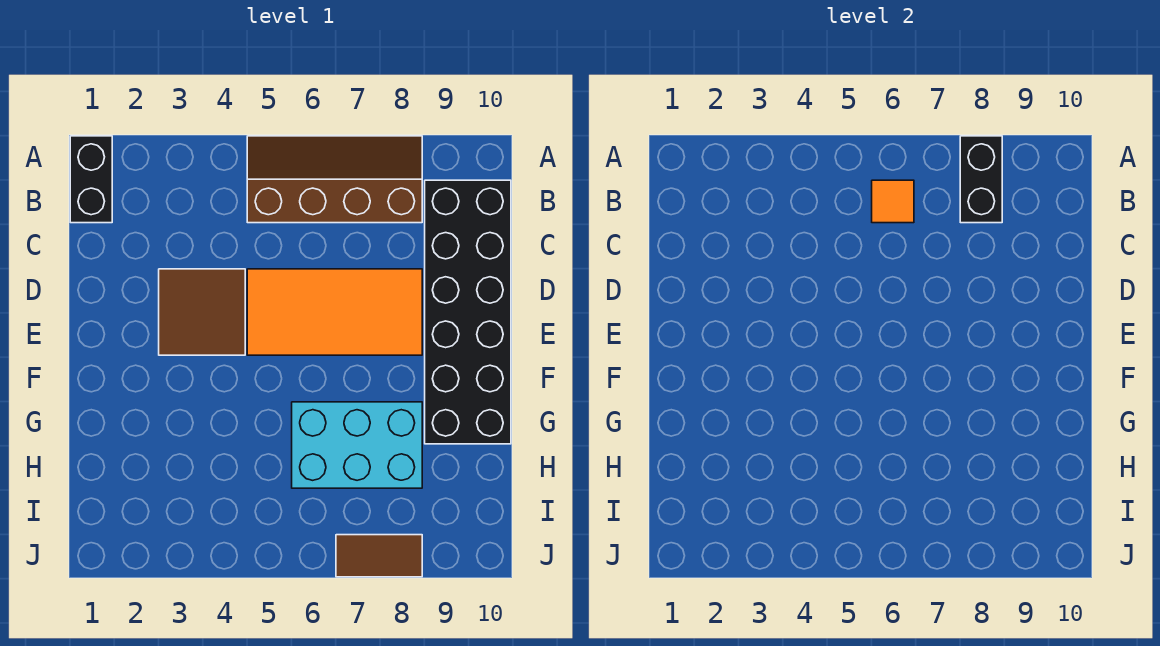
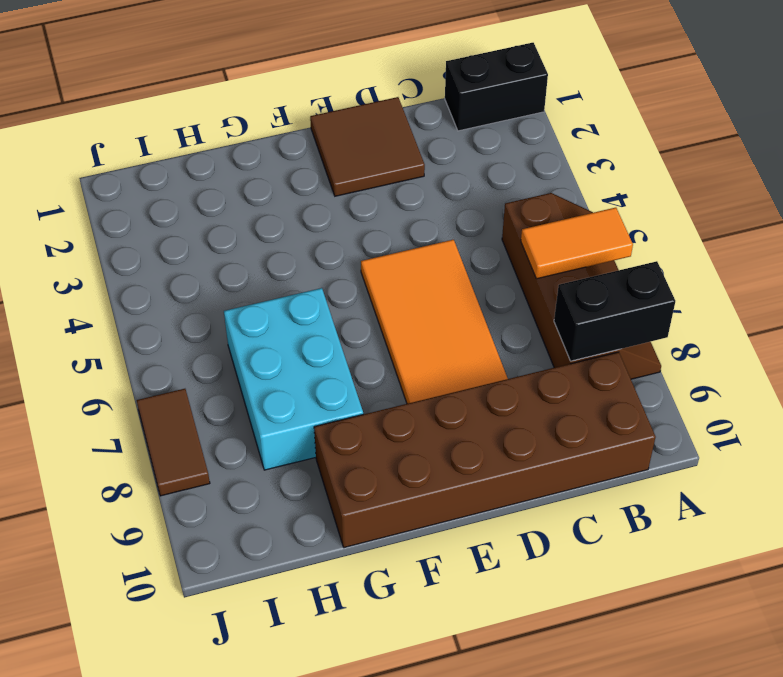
orange 1x1 tile [872,180,914,223] -> orange 1x2 tile [521,208,633,279]
black 2x6 brick [425,180,511,444] -> brown 2x6 brick [314,352,656,548]
brown 2x2 tile [159,269,245,355] -> brown 2x2 tile moved to [310,97,425,196]

